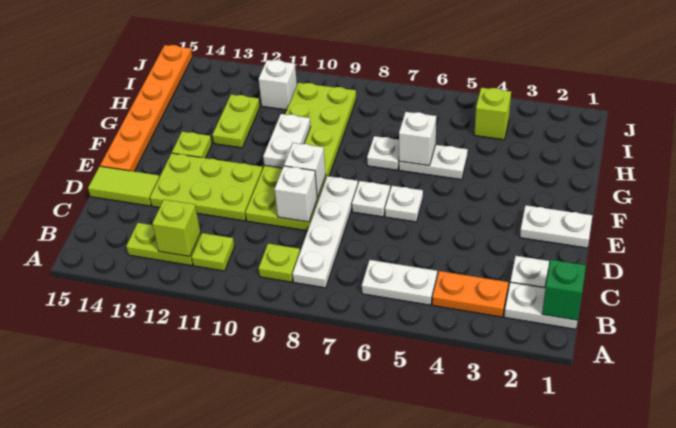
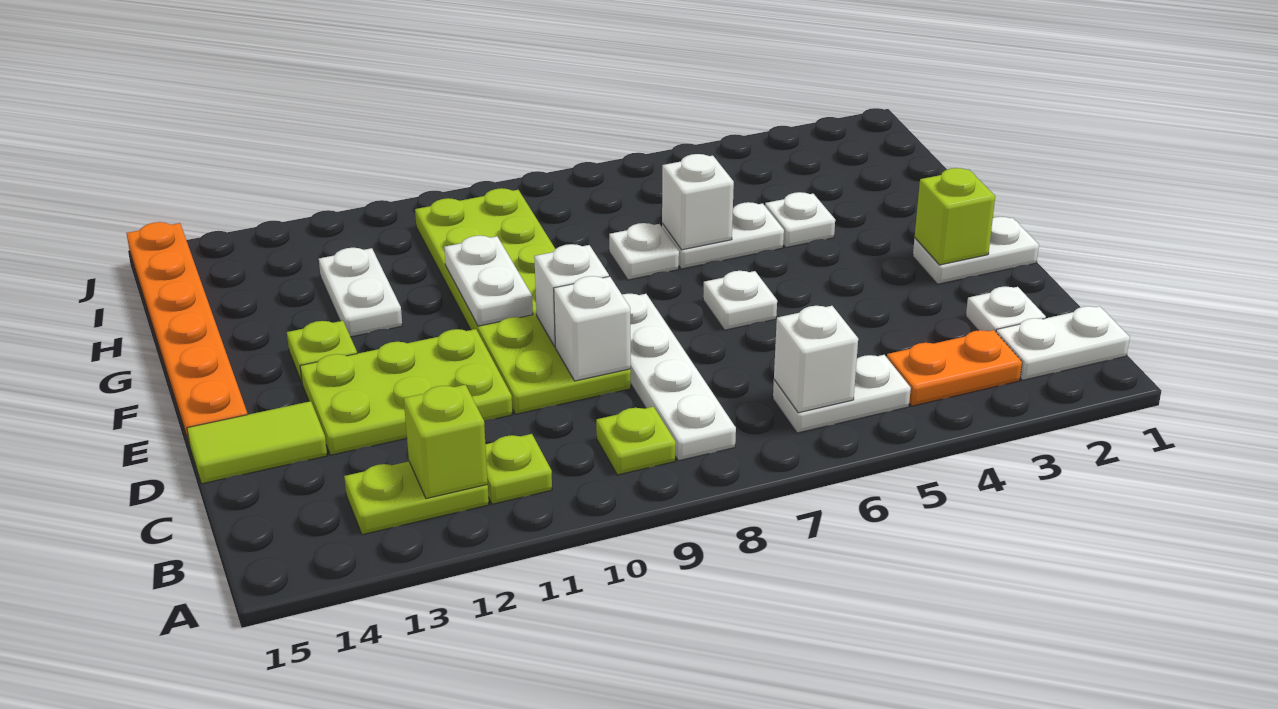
green 1x1 brick [542,260,586,320] -> none
white 1x1 plate [352,181,390,217] -> white 1x1 plate moved to [765,192,835,247]
lime 1x2 plate [212,95,260,148] -> white 1x2 plate [319,248,402,337]
lime 1x1 brick [474,88,511,140] -> lime 1x1 brick moved to [915,168,995,265]
white 1x1 brick [259,60,297,110] -> white 1x1 brick moved to [774,306,858,413]

